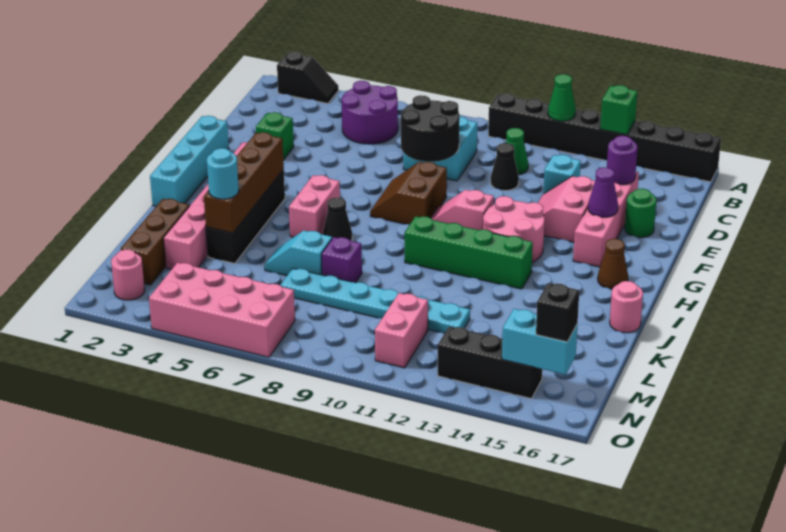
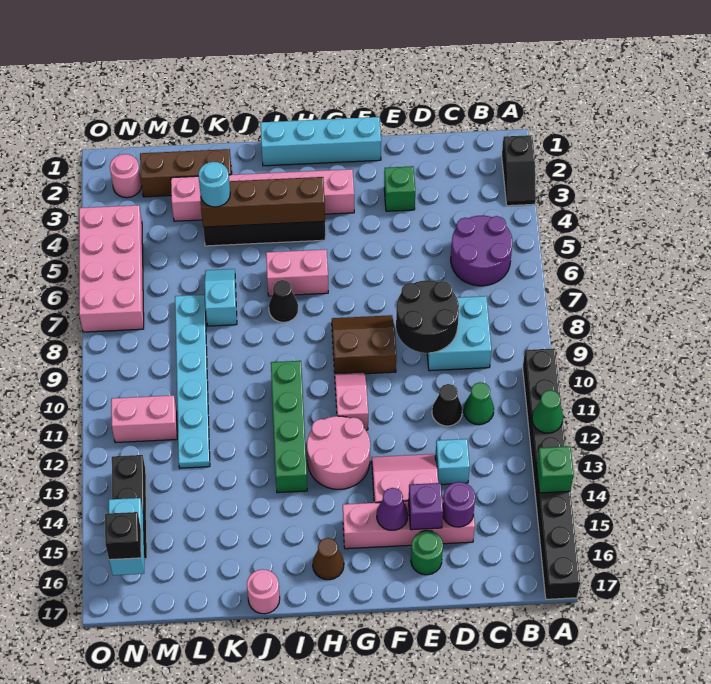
purple 1x1 brick [322,237,362,283] -> purple 1x1 brick moved to [408,483,443,530]

